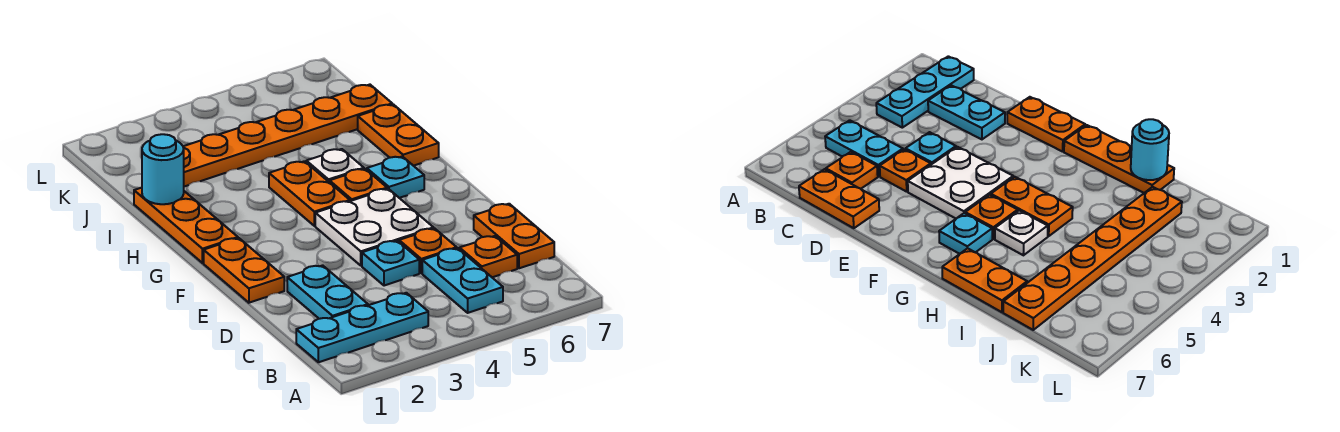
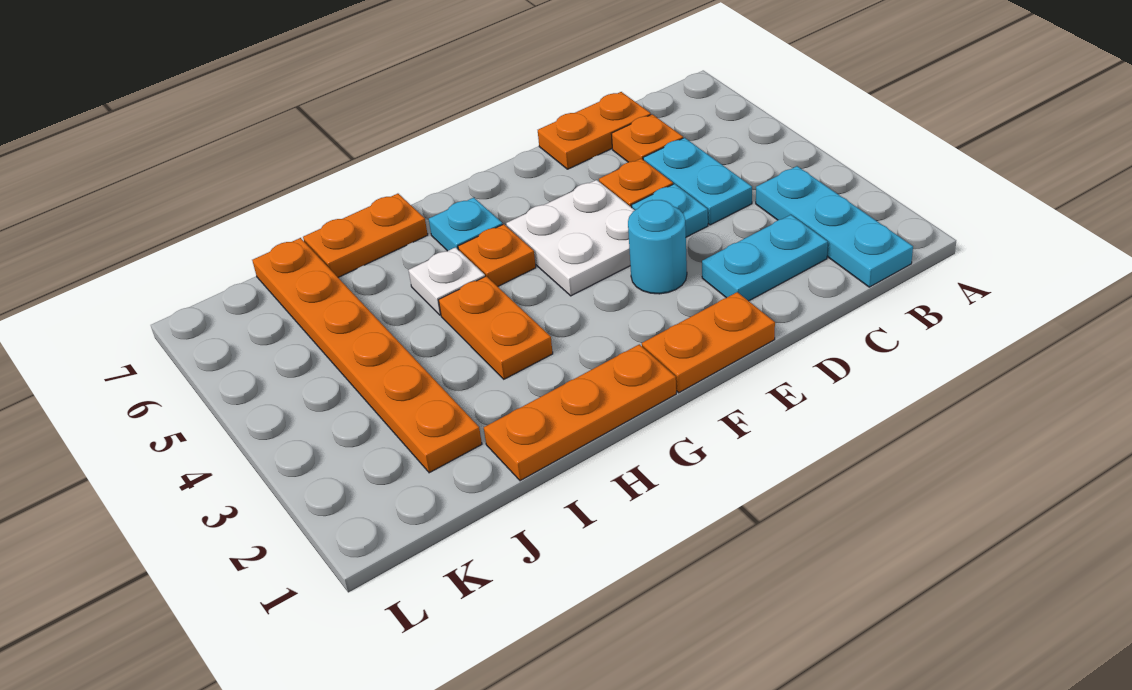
cyan 1x2 plate [422,248,503,313] -> cyan 1x2 plate turned to [643,138,752,225]
orange 1x2 plate [269,161,350,226] -> orange 1x2 plate turned to [439,276,553,379]
cyan 1x1 round brick [142,134,184,204] -> cyan 1x1 round brick moved to [628,200,687,294]

